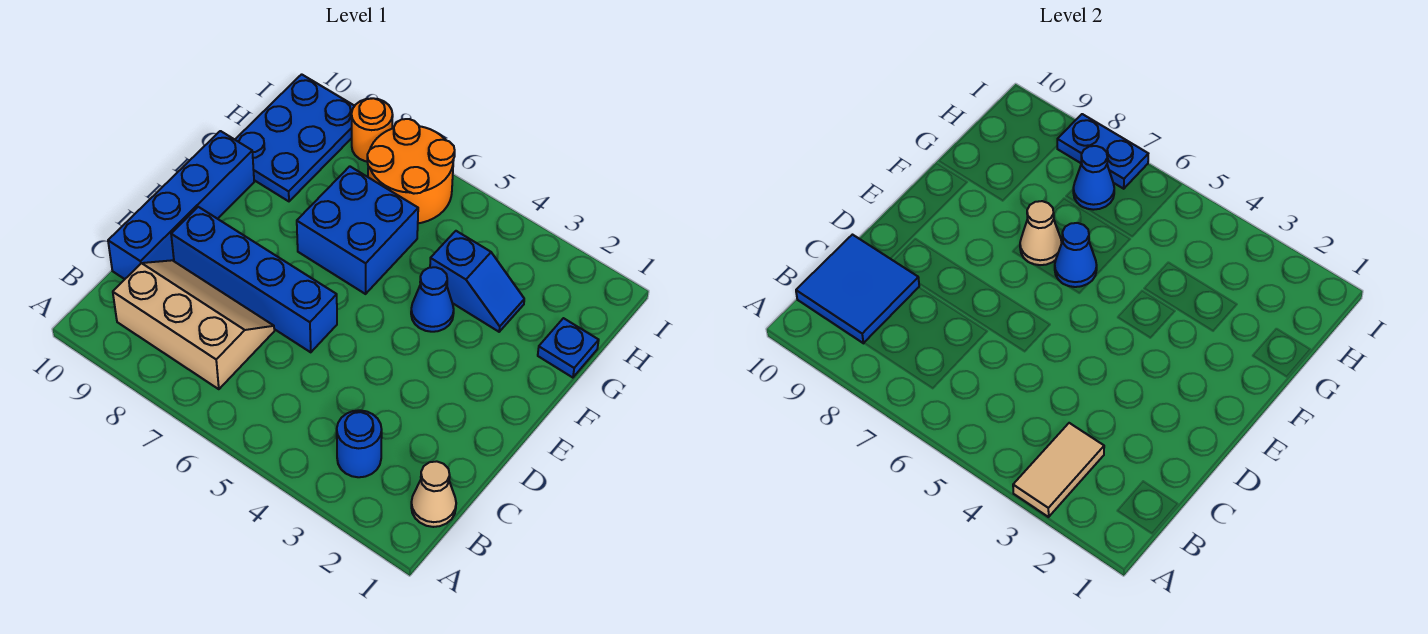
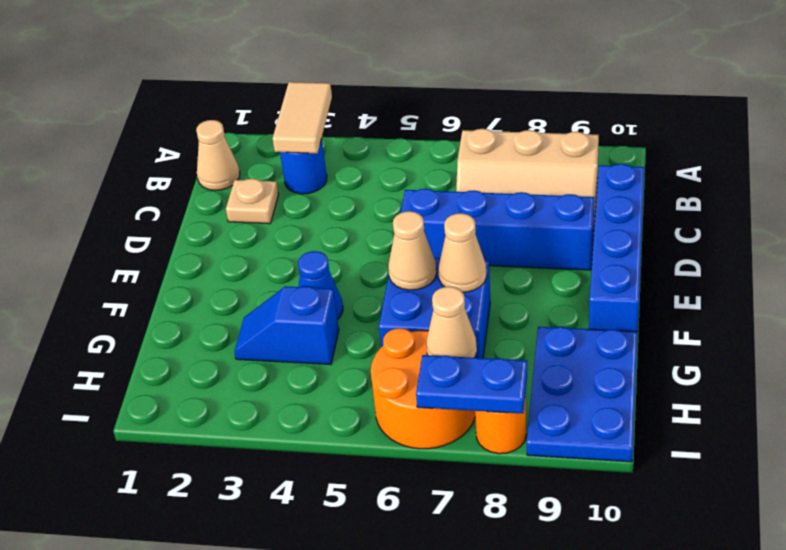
blue 2x2 tile [796,235,919,343] -> none
none -> tan 1x1 plate [226,179,279,224]
blue 1x1 cone [1055,223,1097,287] -> tan 1x1 cone [388,211,436,290]
blue 1x1 plate [538,318,599,378] -> none
blue 1x1 cone [1073,146,1114,210] -> tan 1x1 cone [426,287,477,358]

